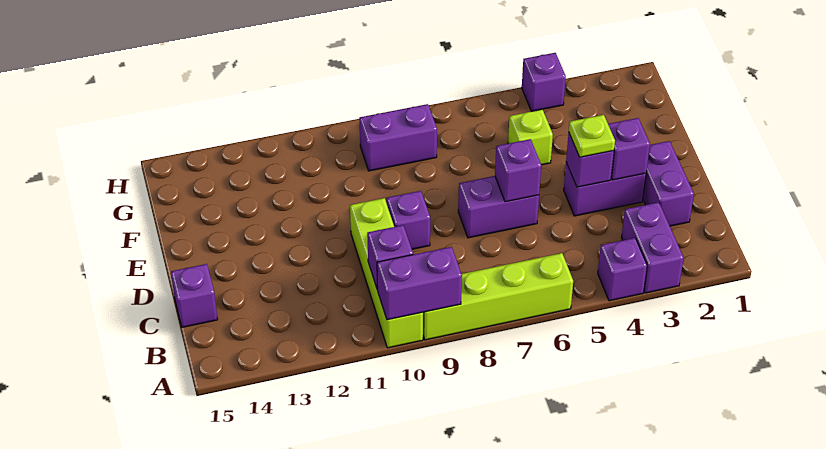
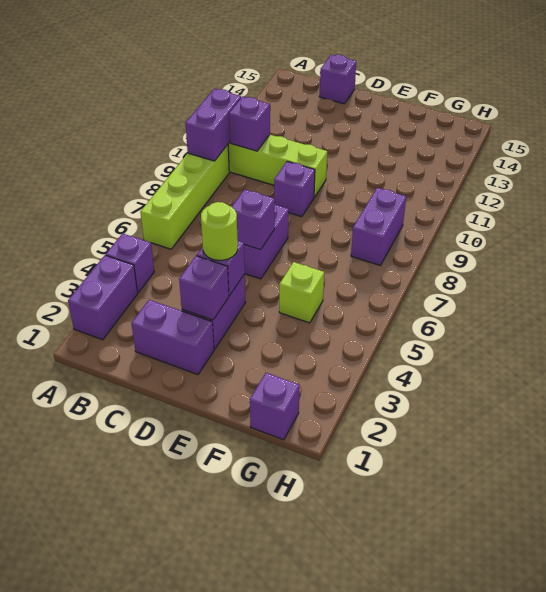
purple 1x2 brick [621,202,684,293] -> purple 1x2 brick turned to [68,255,138,340]
lime 1x1 plate [569,115,615,157] -> lime 1x1 round brick [201,202,238,260]
purple 1x1 brick [522,53,566,111] -> purple 1x1 brick moved to [250,373,300,440]

